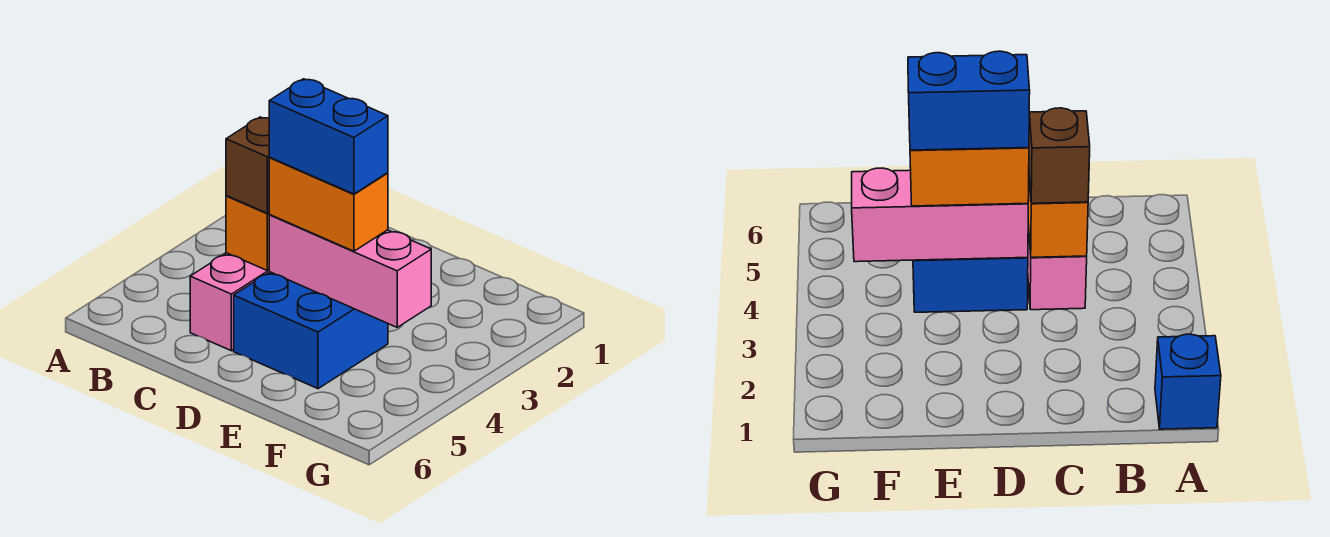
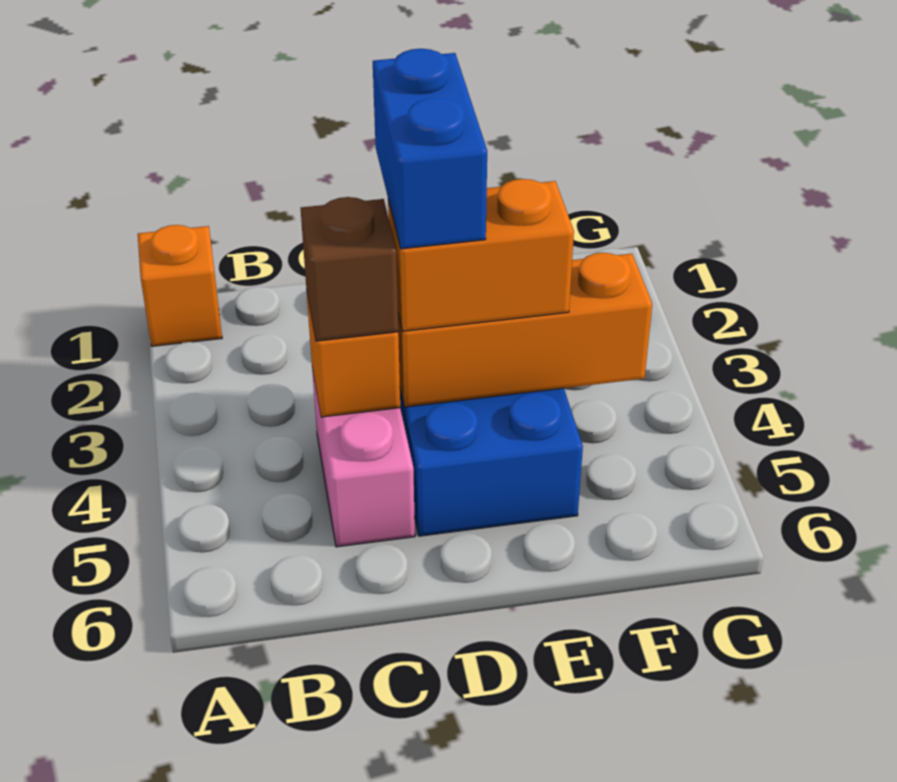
blue 1x1 brick [1155,334,1221,429] -> orange 1x1 brick [138,225,222,346]
pink 1x3 brick [269,215,431,327] -> orange 1x3 brick [398,253,652,407]
blue 1x2 brick [269,79,388,194] -> blue 1x2 brick turned to [373,49,487,249]

